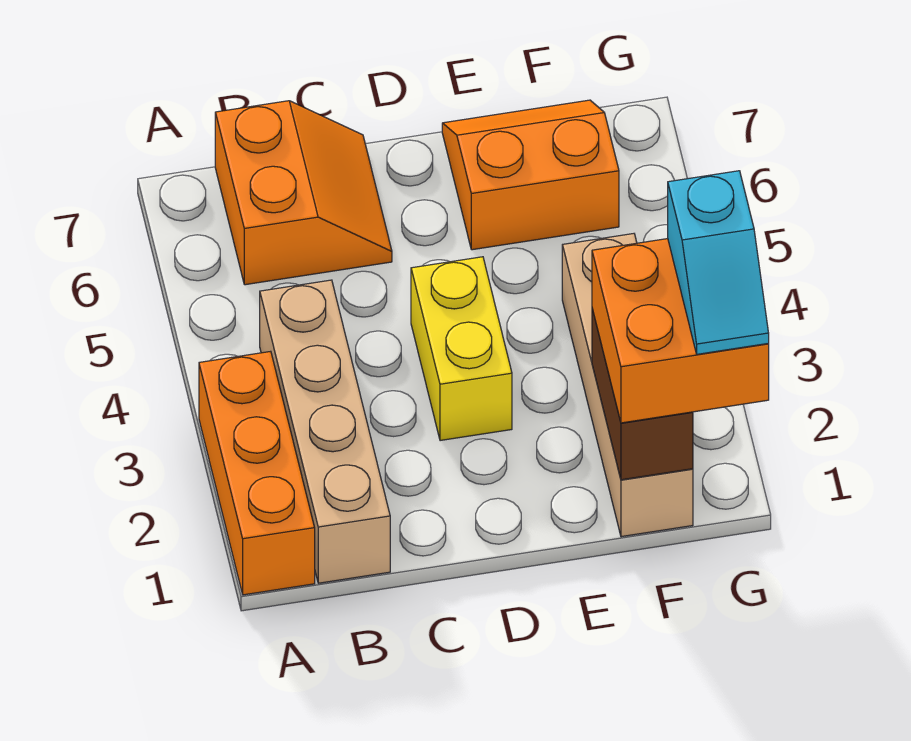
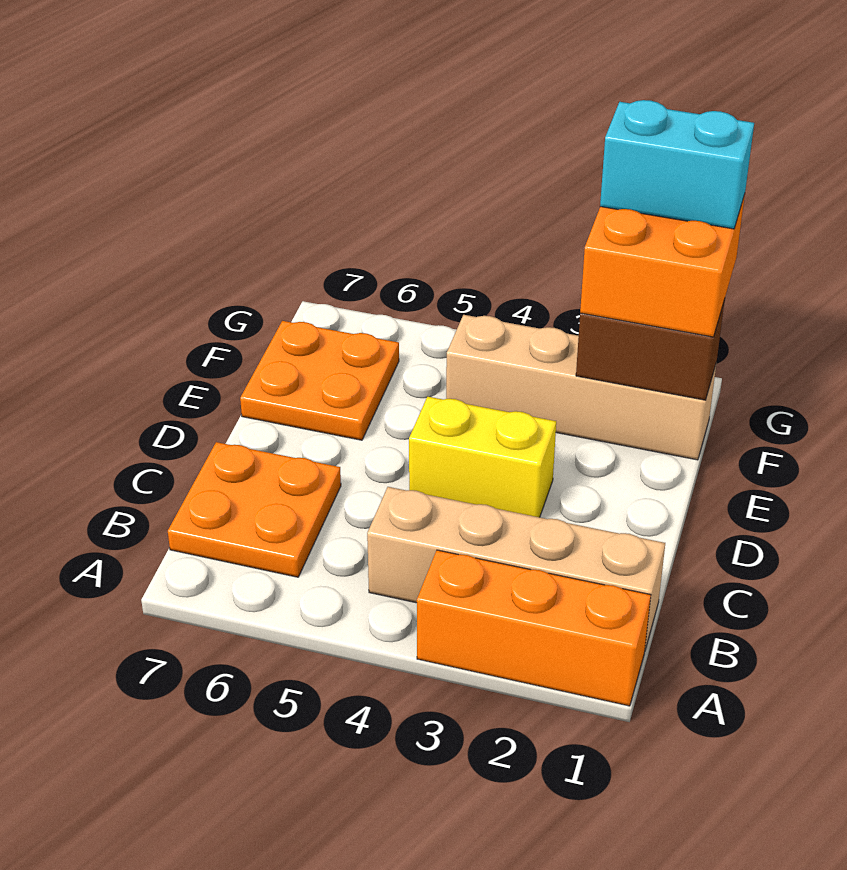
orange 2x2 slope [215,101,392,285] -> orange 2x2 plate [168,442,341,577]
orange 2x2 slope [442,100,619,250] -> orange 2x2 plate [240,321,399,440]
cyan 1x2 slope [668,171,769,354] -> cyan 1x2 brick [600,100,754,229]

